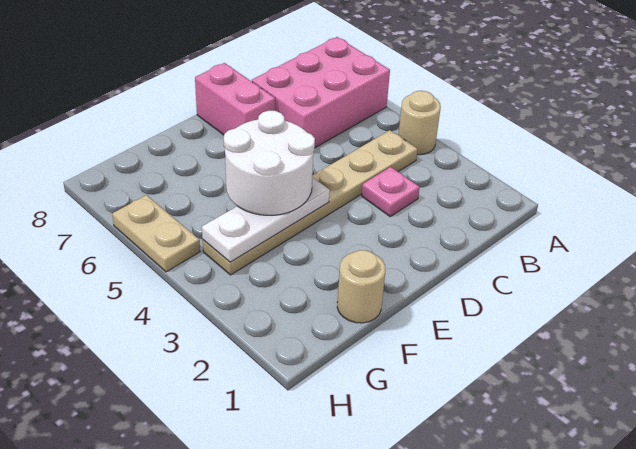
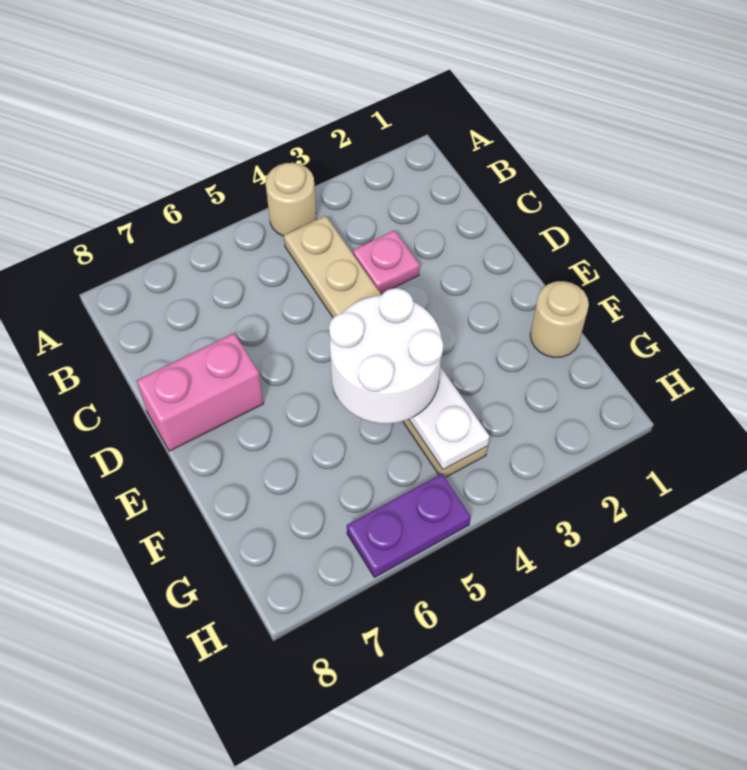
pink 2x3 brick [252,37,390,148] -> none
tan 1x2 plate [112,195,200,272] -> purple 1x2 plate [347,474,471,577]

